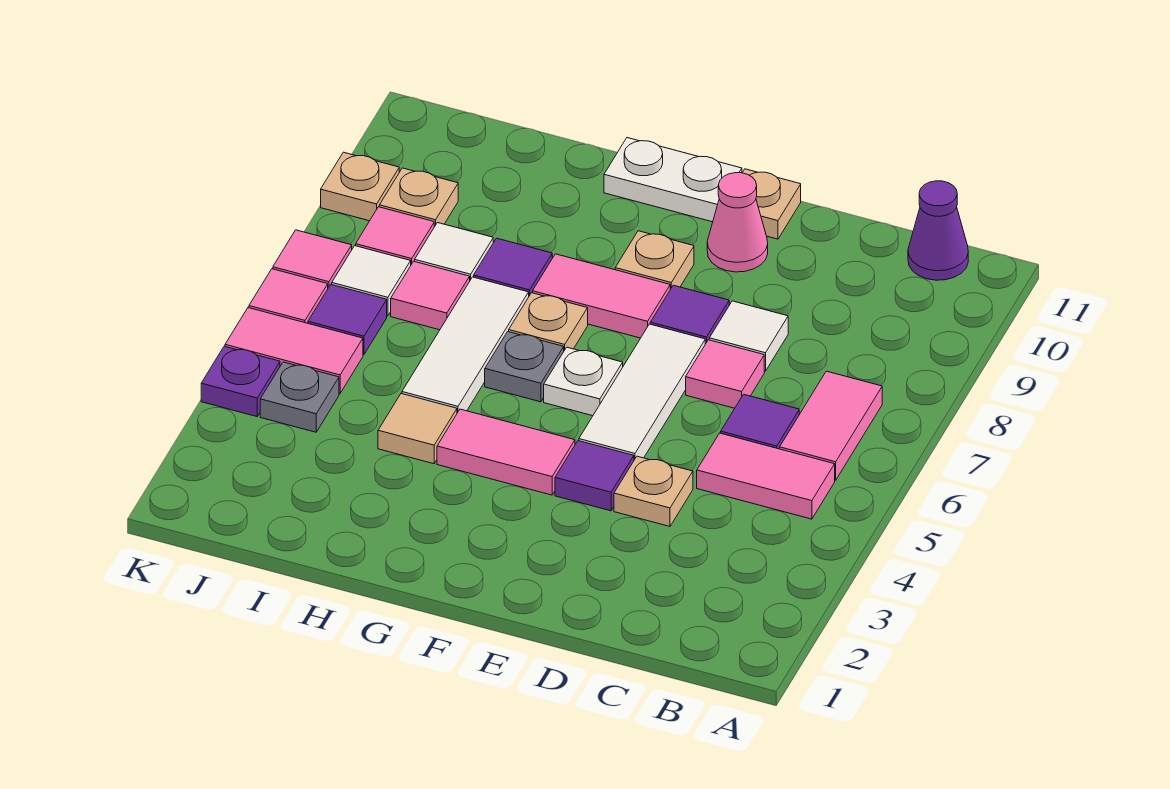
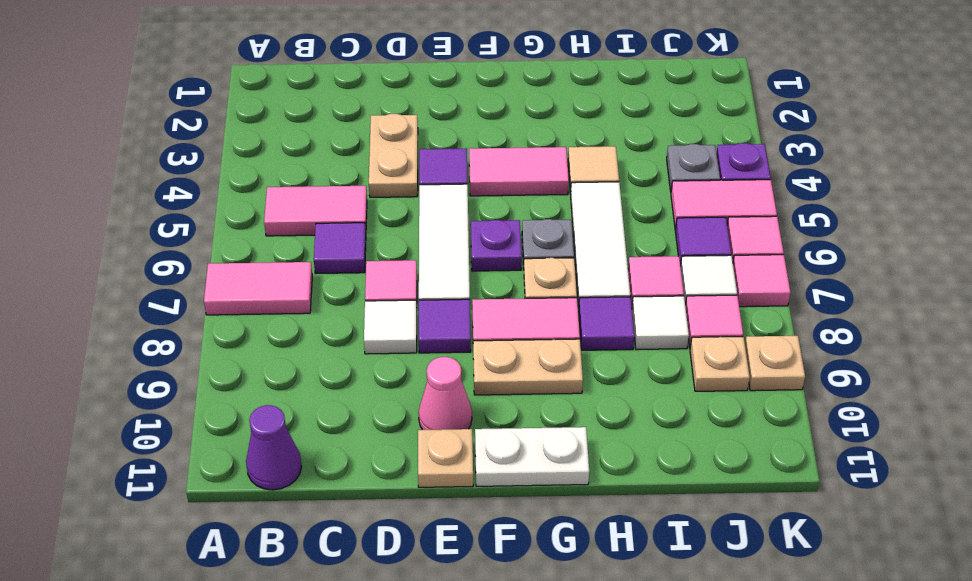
pink 1x2 tile [780,371,882,480] -> pink 1x2 tile turned to [204,262,312,315]
tan 1x1 plate [614,456,693,526] -> tan 1x2 plate [369,114,418,197]
white 1x1 plate [544,347,623,416] -> purple 1x1 plate [471,220,522,271]
tan 1x1 plate [615,231,694,289] -> tan 1x2 plate [473,339,583,395]

